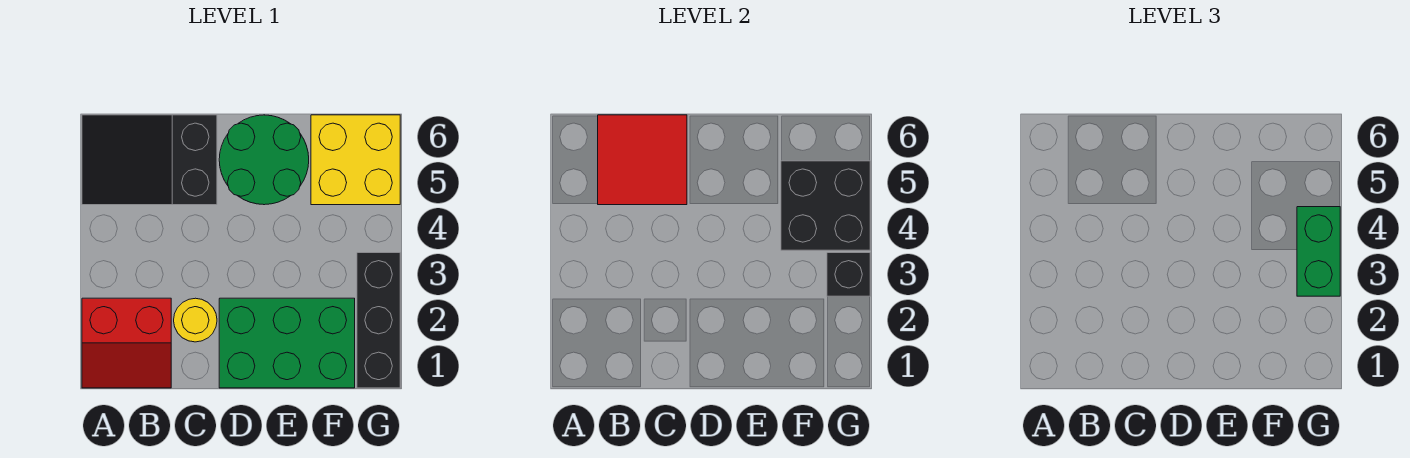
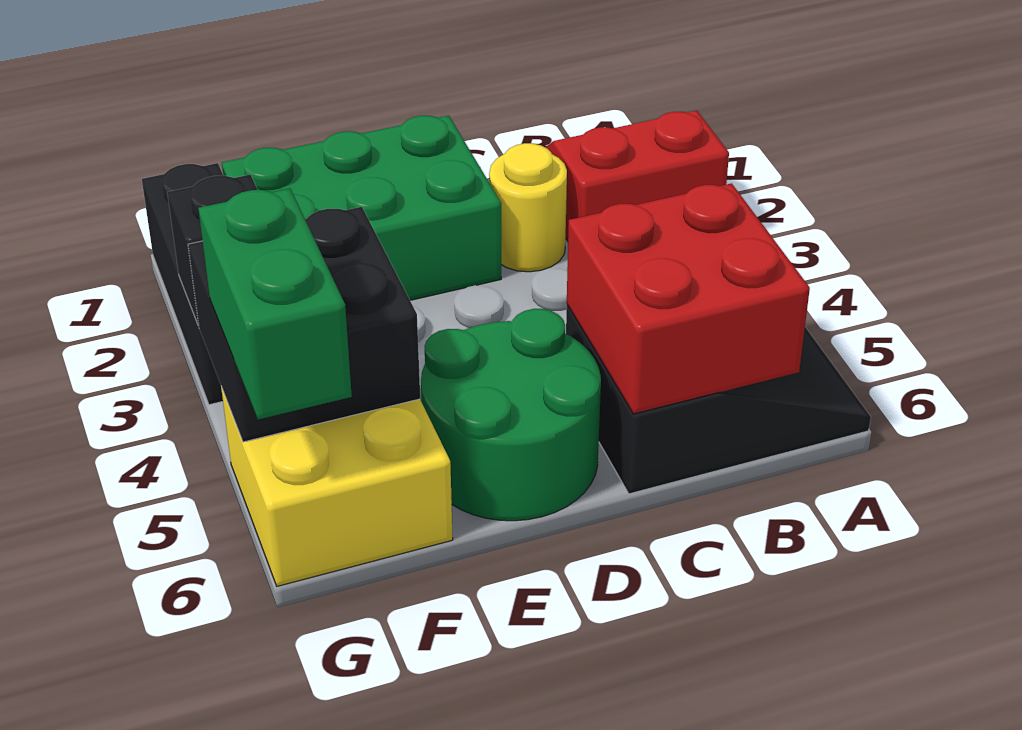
red 2x2 tile [598,115,687,205] -> red 2x2 brick [567,183,810,414]
green 1x2 brick [1297,207,1340,296] -> green 1x2 brick moved to [198,188,352,419]

